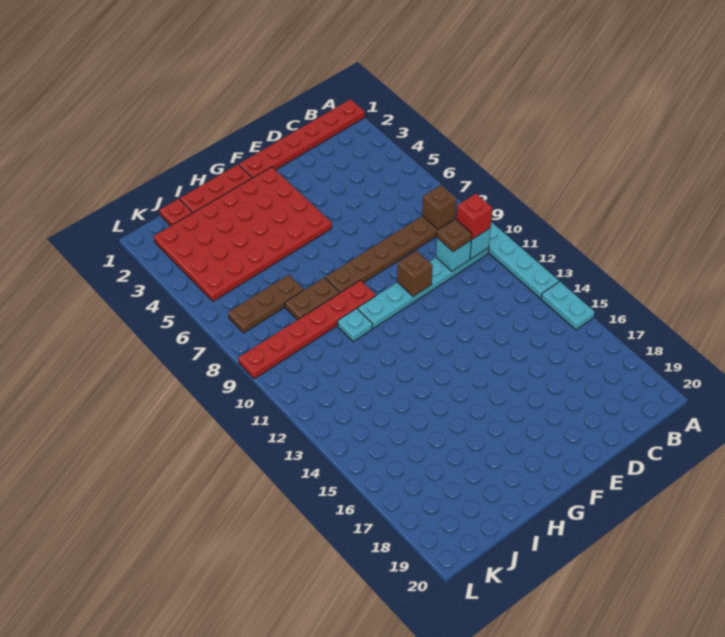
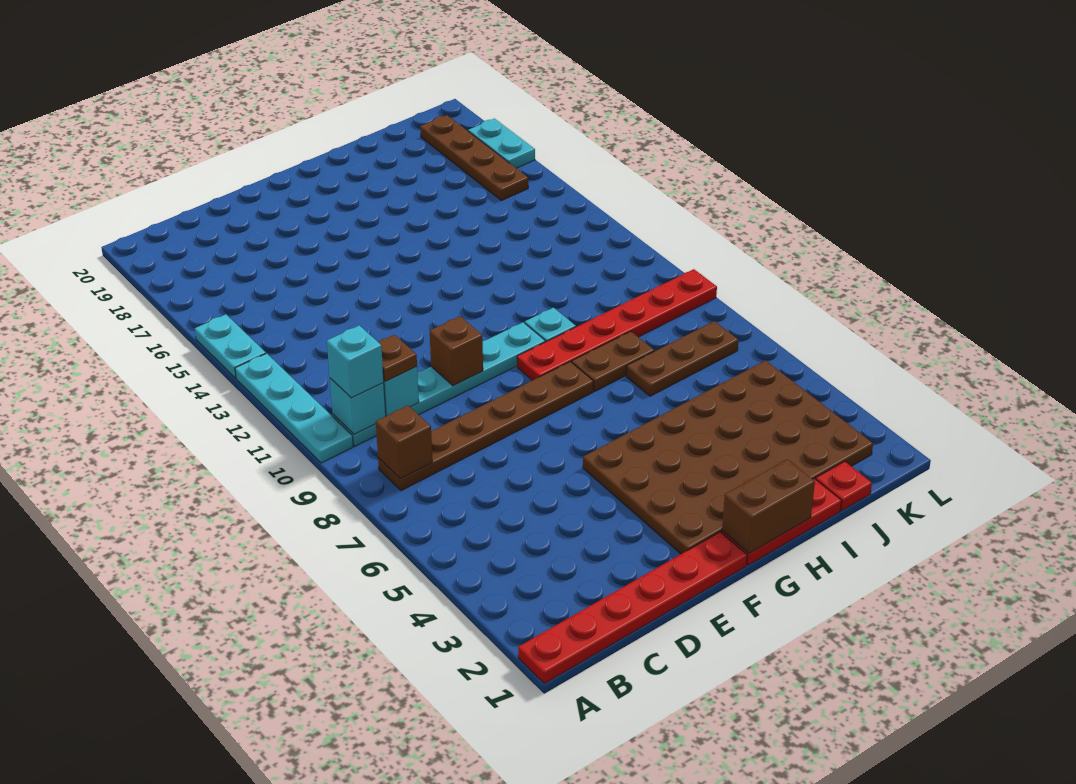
red 1x1 brick [457,194,492,239] -> cyan 1x1 brick [327,325,384,398]
red 4x6 plate [154,167,332,301] -> brown 4x6 plate [583,360,873,554]
none -> brown 1x2 brick [722,459,815,553]
none -> brown 1x4 plate [420,115,528,201]
none -> cyan 1x2 plate [468,119,535,168]

